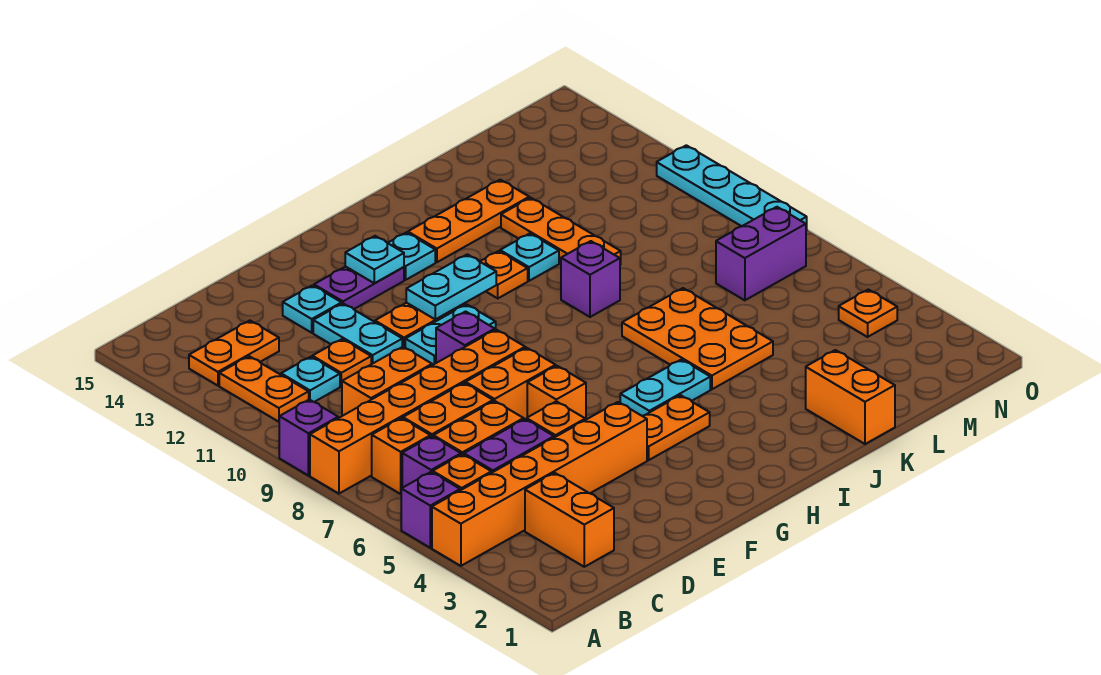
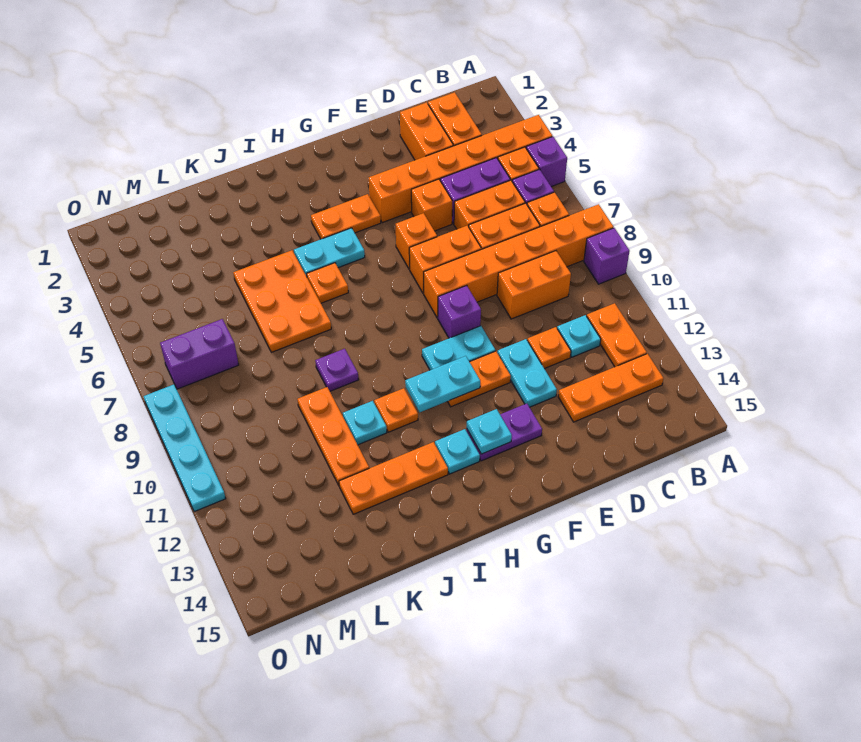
orange 1x2 plate [189,321,279,386] -> orange 1x3 plate [558,354,664,422]
cyan 1x1 plate [283,285,342,333] -> none
purple 1x1 brick [561,241,620,317] -> purple 1x1 plate [315,349,359,391]
orange 1x2 brick [806,350,895,444] -> orange 1x2 brick moved to [400,102,453,160]
orange 1x1 plate [839,290,897,337] -> orange 1x1 plate moved to [307,263,348,303]

